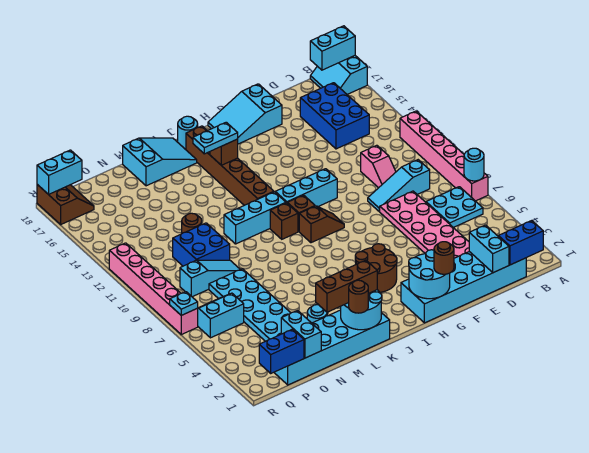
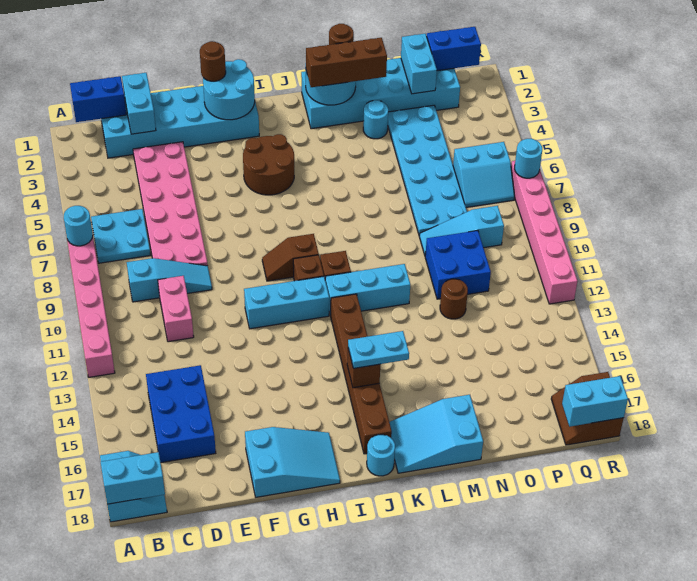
pink 1x2 slope [361,145,396,188] -> pink 1x2 brick [158,276,194,342]
cyan 1x1 plate [170,292,198,315] -> cyan 1x1 round brick [515,139,542,178]

